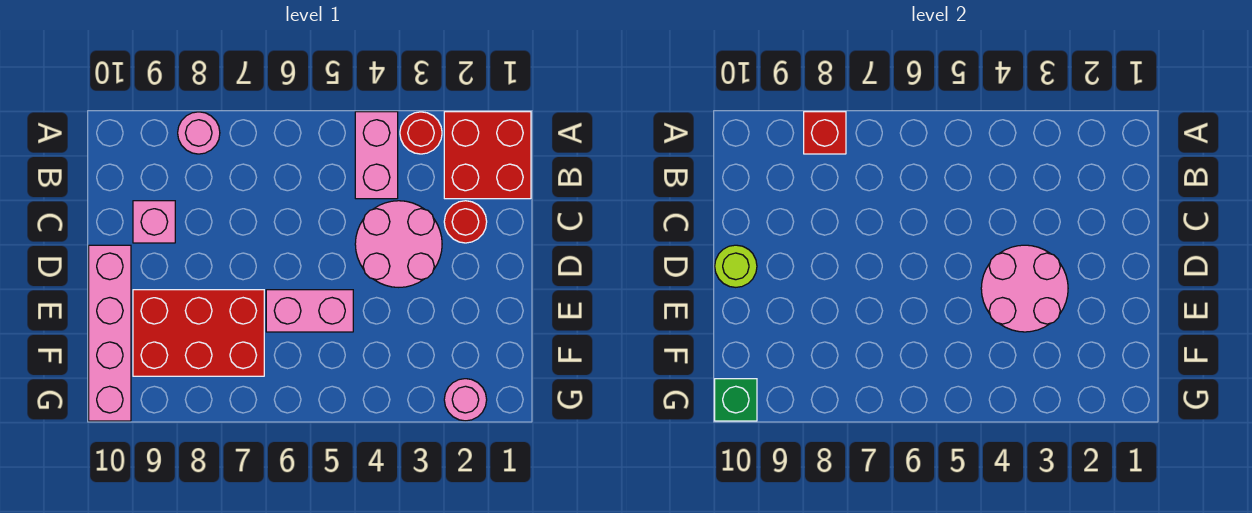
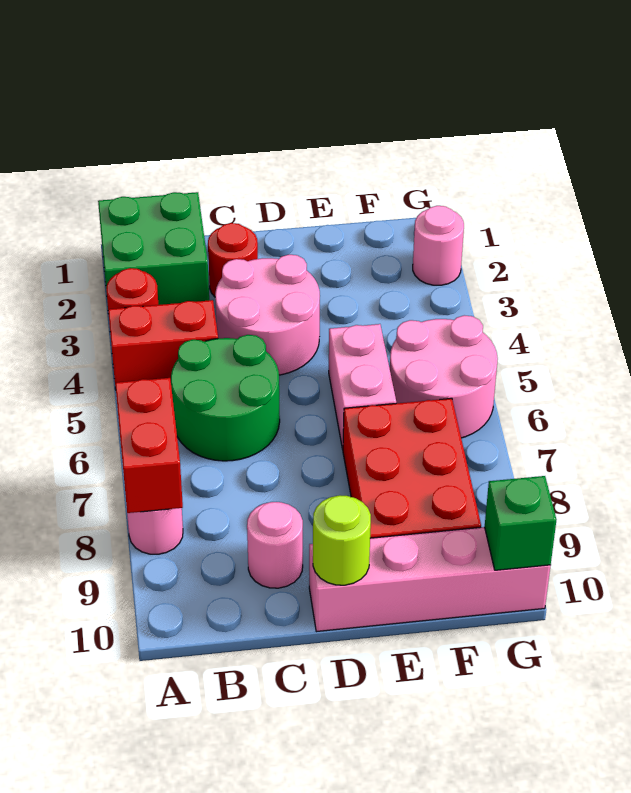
red 2x2 brick [444,112,531,199] -> green 2x2 brick [98,192,209,305]
pink 1x2 brick [355,112,398,199] -> red 1x2 brick [108,300,218,389]
red 1x1 brick [804,112,846,154] -> red 1x2 brick [115,378,183,513]
none -> green 2x2 round brick [171,335,280,461]
pink 1x1 brick [133,201,175,243] -> pink 1x1 round brick [247,502,303,588]
pink 2x2 round brick [981,245,1068,332] -> pink 2x2 round brick moved to [390,315,498,438]

